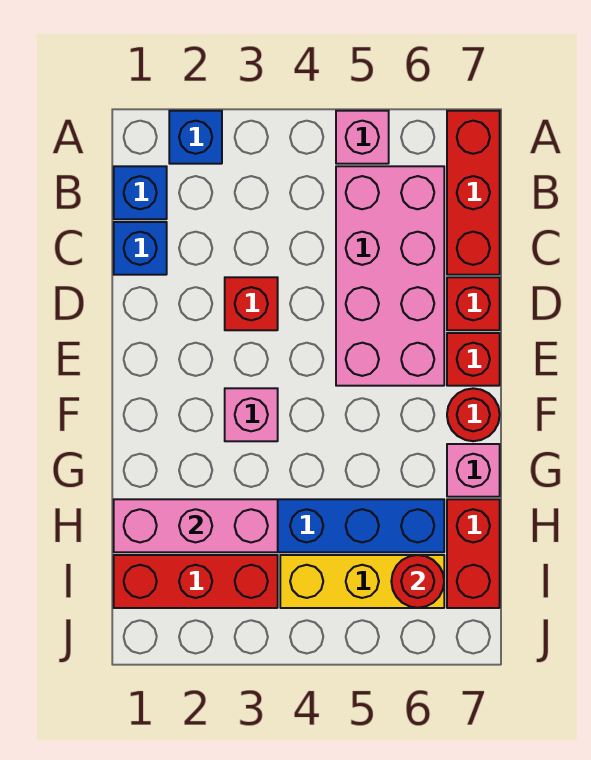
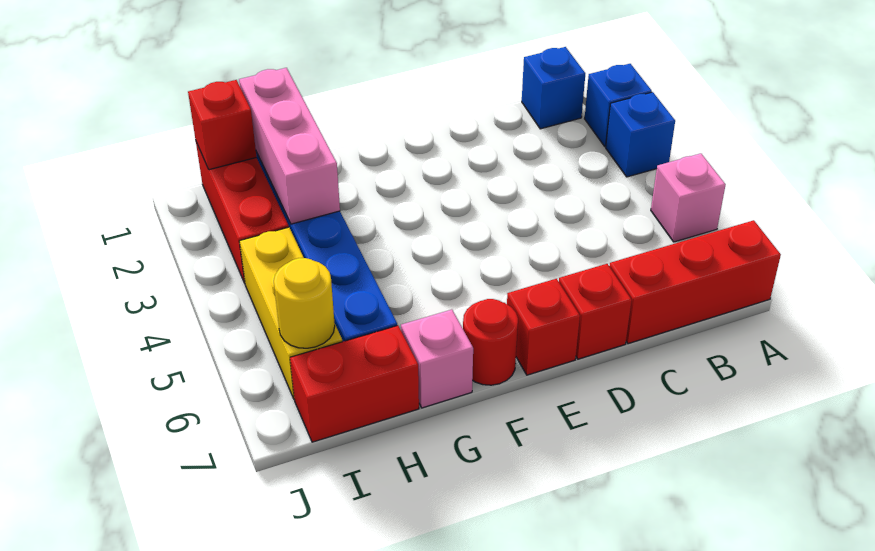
pink 2x4 brick [336,166,444,386] -> none
blue 1x1 brick [114,222,167,275] -> blue 1x1 brick moved to [606,92,675,177]
red 1x1 brick [225,277,278,330] -> red 1x1 brick moved to [188,80,257,170]
pink 1x1 brick [225,388,278,441] -> none
red 1x1 round brick [391,555,444,608] -> yellow 1x1 round brick [274,258,335,348]

